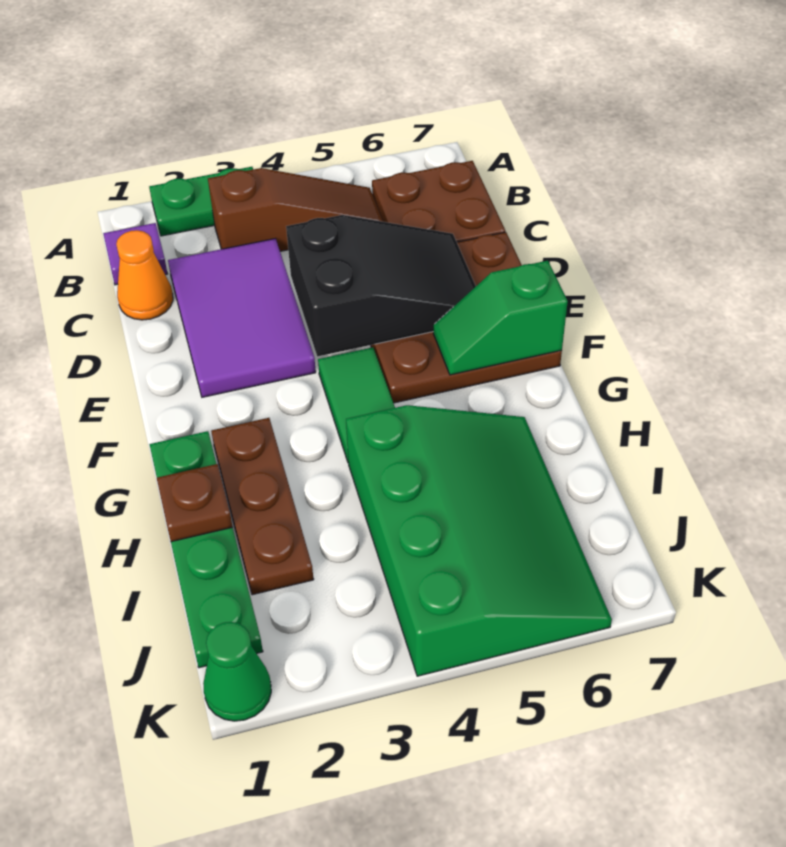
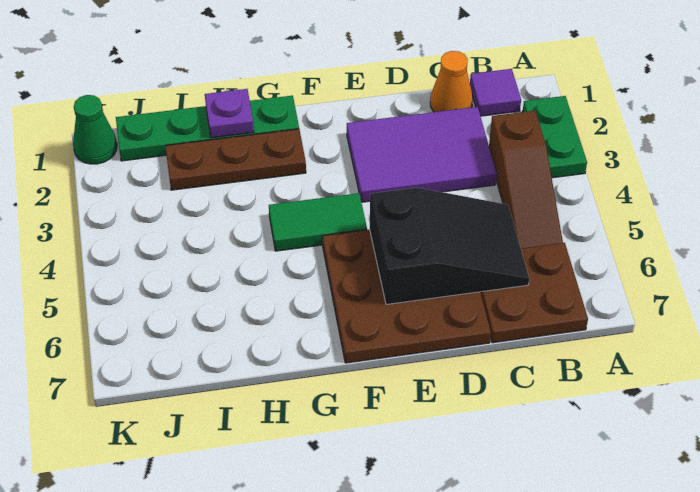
black 2x3 slope [286,215,476,356] -> black 2x3 slope turned to [370,188,529,304]
green 1x2 slope [433,261,568,375] -> none
brown 1x1 plate [157,464,233,542] -> purple 1x1 plate [205,89,254,138]
green 3x4 slope [346,405,612,676] -> none

